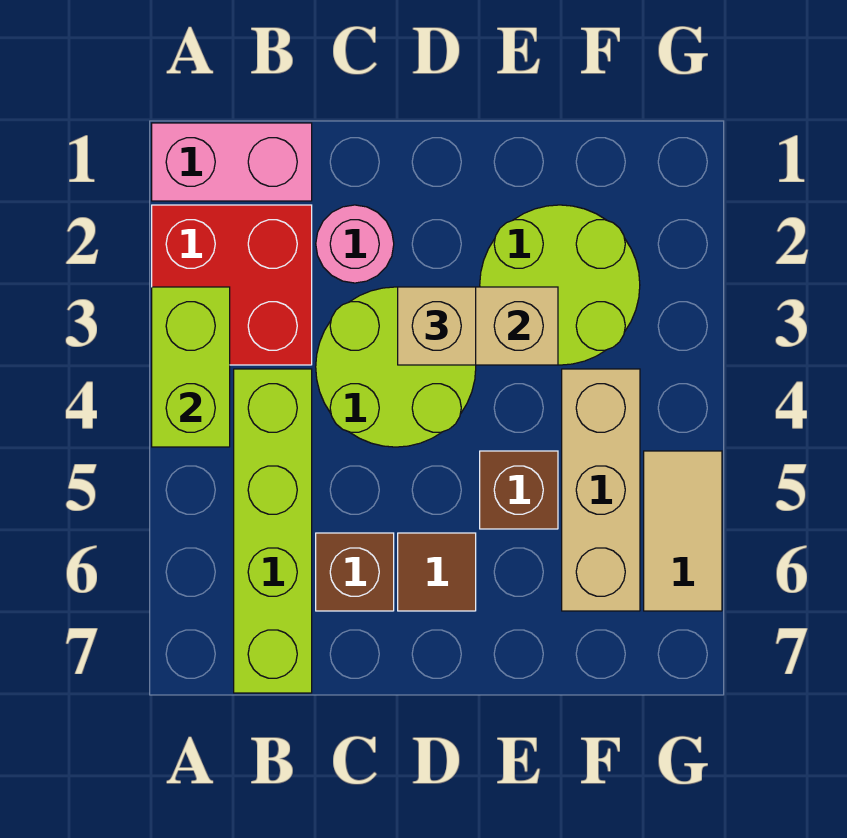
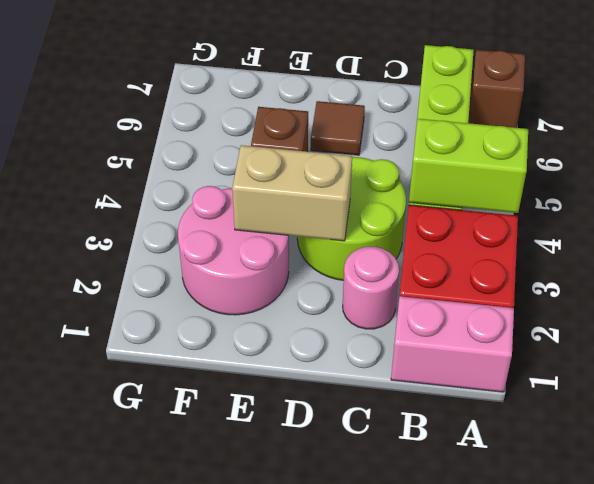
lime 1x2 brick [152,287,230,447] -> lime 1x2 brick turned to [409,119,528,213]
brown 1x1 brick [316,533,394,611] -> brown 1x1 brick moved to [468,50,525,128]
tan 1x1 brick [398,287,476,365] -> none
lime 2x2 round brick [480,205,640,365] -> pink 2x2 round brick [178,186,289,315]
tan 1x3 brick [562,369,640,611] -> none
tan 1x2 tile [644,451,722,611] -> none

